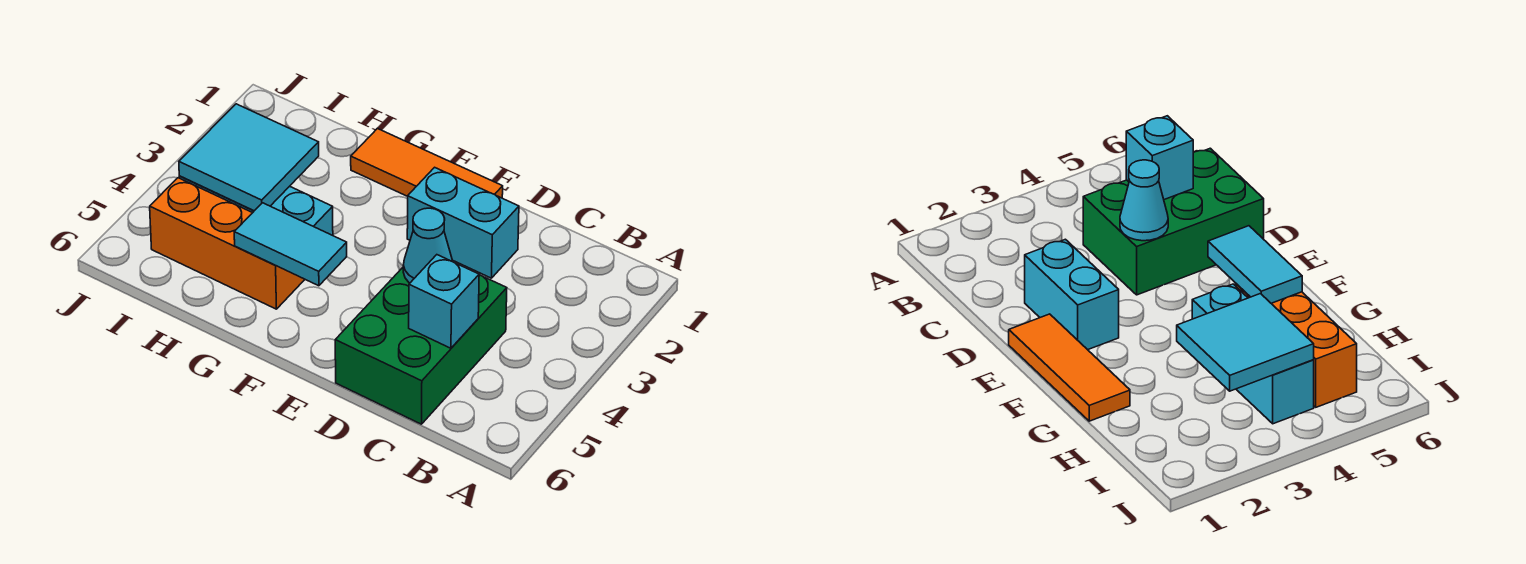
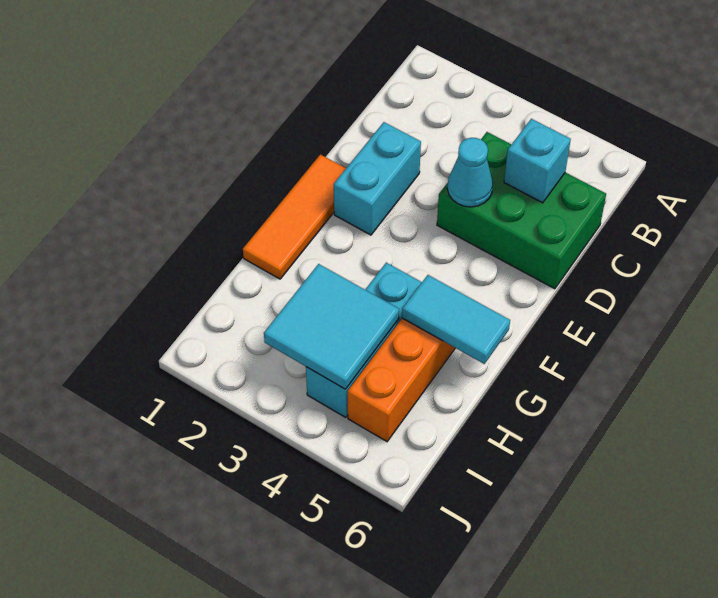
cyan 1x2 tile [234,203,347,286] -> cyan 1x2 tile turned to [402,275,510,364]

